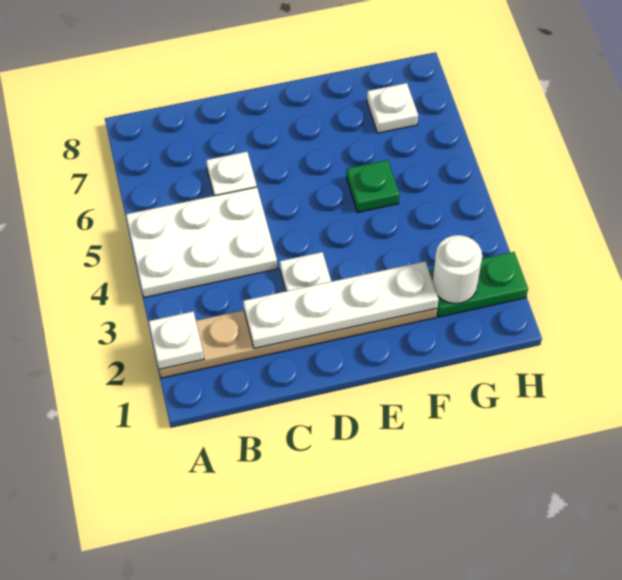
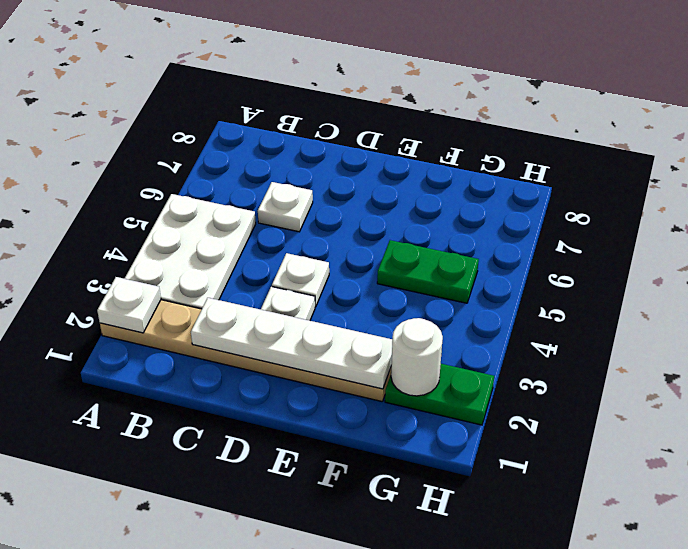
white 2x3 plate [126,187,278,298] -> white 2x3 plate turned to [124,194,256,309]
green 1x1 plate [347,160,399,212] -> green 1x2 plate [377,240,479,303]
white 1x1 plate [367,83,418,133] -> white 1x1 plate moved to [272,253,329,307]

